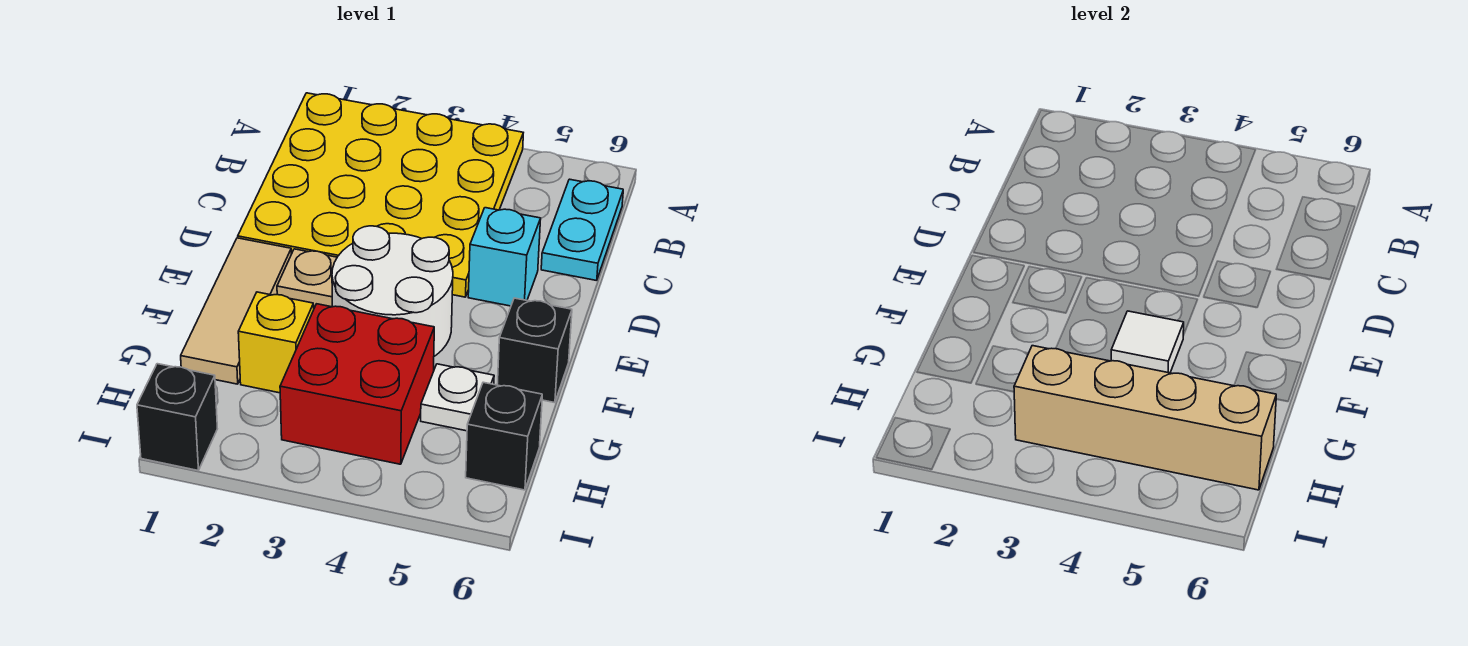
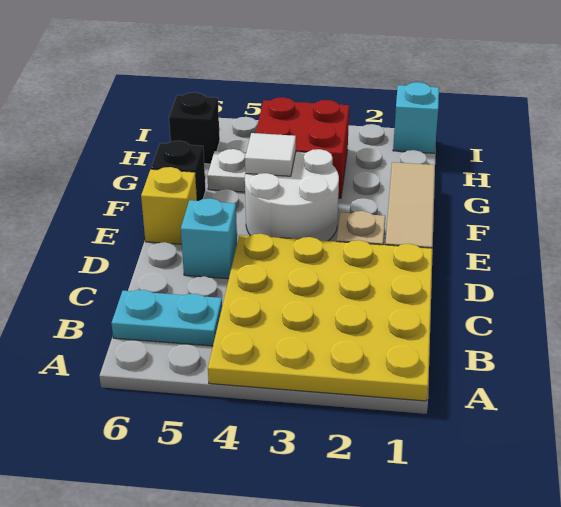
cyan 1x2 plate [541,179,623,281] -> cyan 1x2 plate turned to [111,290,222,346]
yellow 1x1 brick [238,292,314,393] -> yellow 1x1 brick moved to [141,167,197,244]
tan 1x4 brick [1014,346,1276,490] -> none
black 1x1 brick [137,364,217,470] -> cyan 1x1 brick [393,82,439,153]

